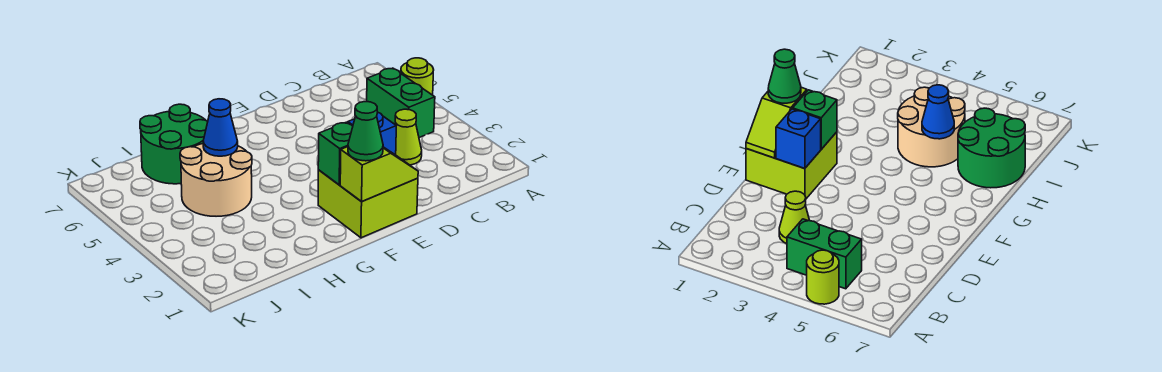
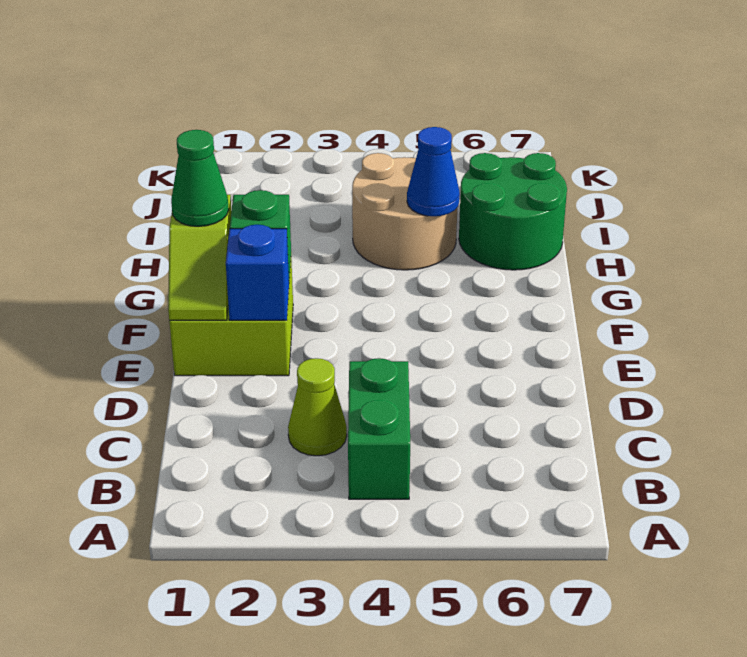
lime 1x1 round brick [401,58,434,95] -> none
green 1x2 brick [367,68,435,138] -> green 1x2 brick turned to [348,358,410,499]

